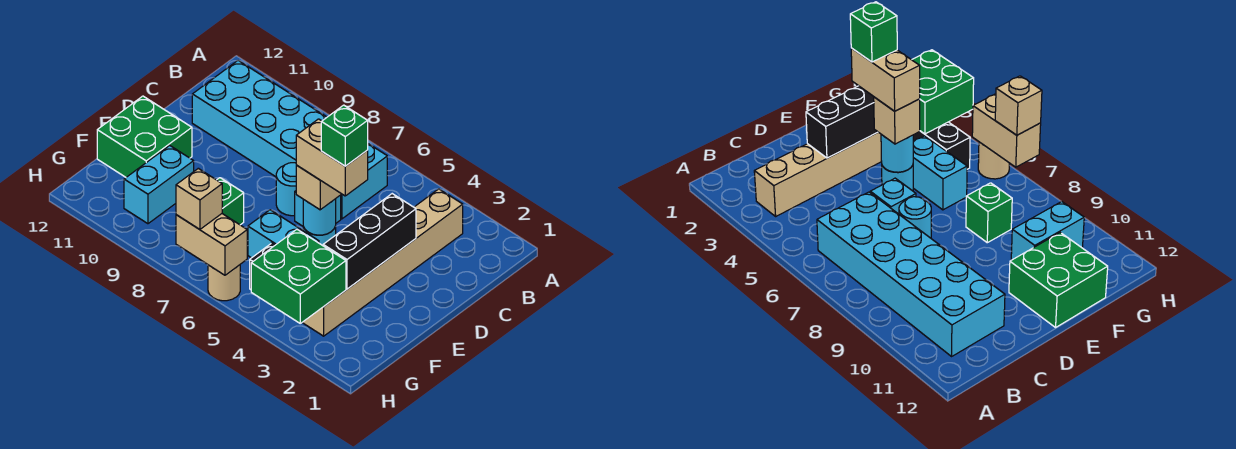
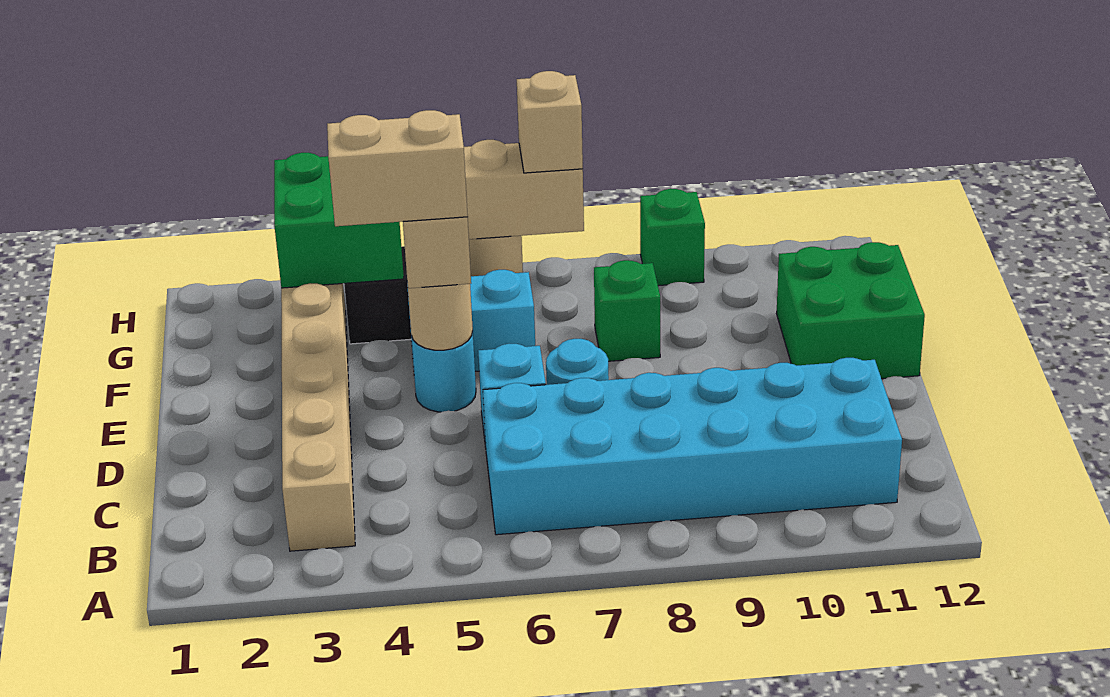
black 1x3 brick [323,194,416,289] -> none
green 1x1 brick [321,105,368,166] -> green 1x1 brick moved to [640,189,705,286]
cyan 1x1 round brick [303,199,336,235] -> tan 1x1 round brick [408,284,473,350]
cyan 1x2 brick [124,146,194,224] -> none

